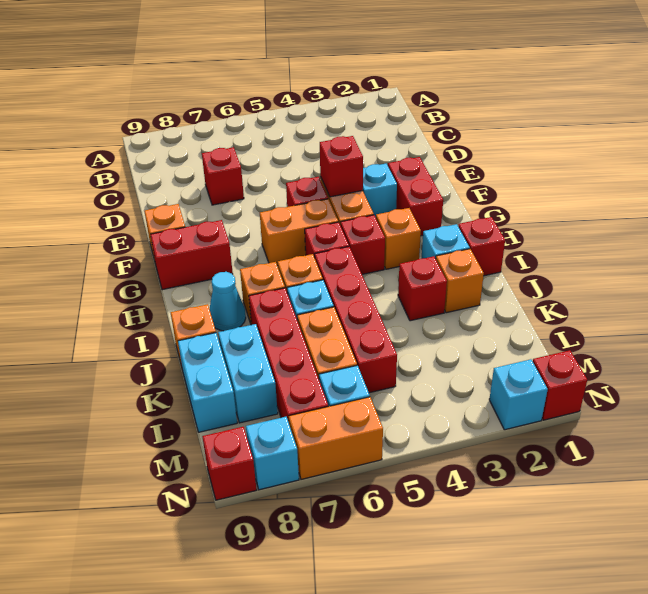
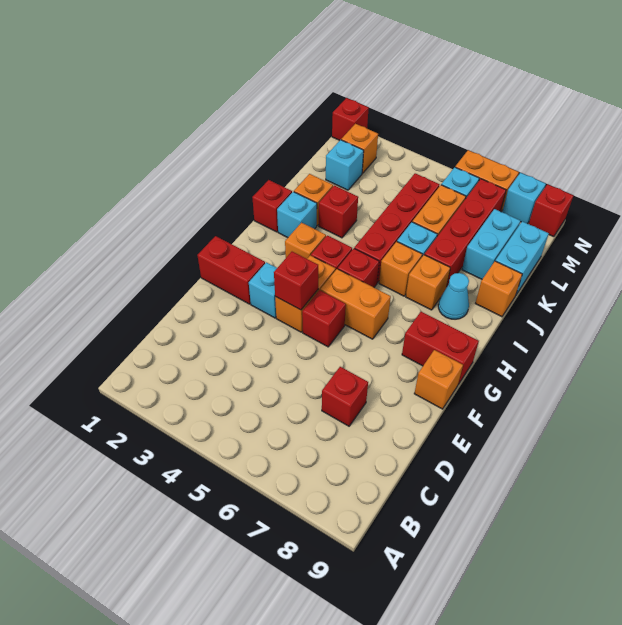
red 1x2 brick [388,157,443,236] -> red 1x2 brick turned to [197,236,265,304]
none -> orange 1x1 brick [341,124,378,173]
cyan 1x1 brick [489,359,548,430] -> cyan 1x1 brick moved to [326,140,364,190]

